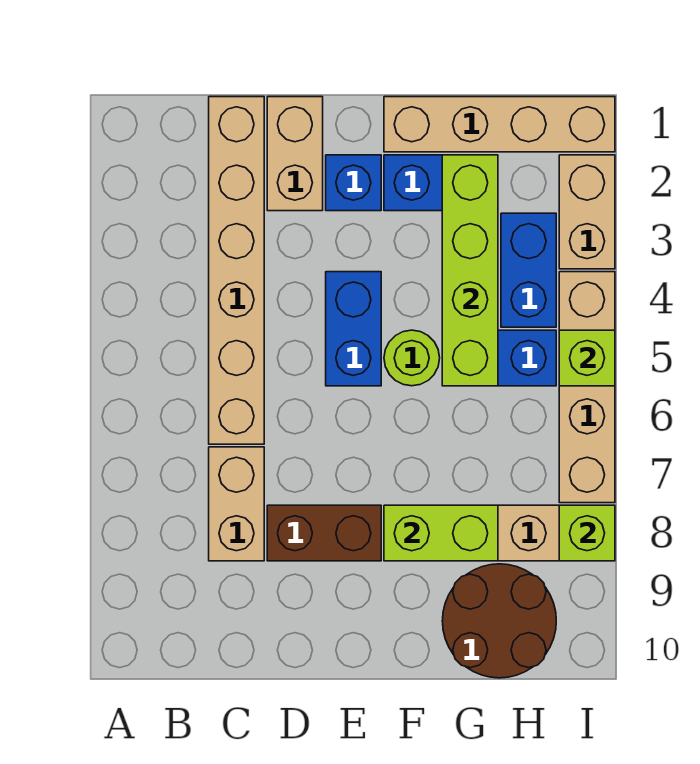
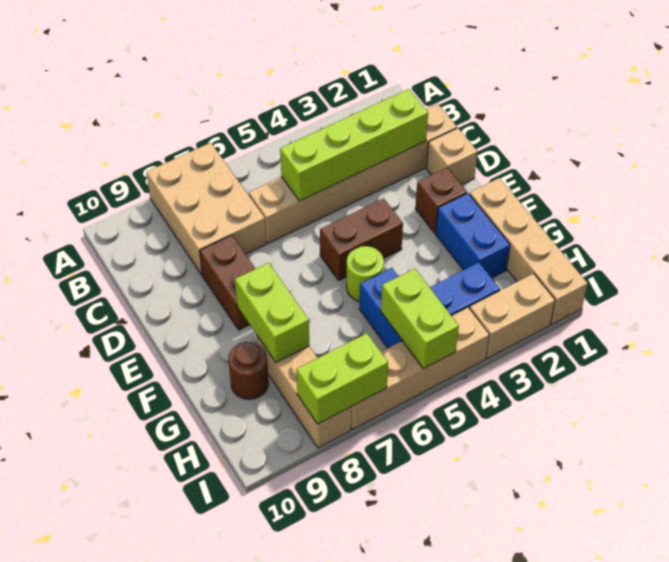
tan 1x2 brick [209,447,264,561] -> tan 2x3 brick [146,143,266,275]
tan 1x2 brick [267,97,323,211] -> tan 1x1 brick [427,128,478,185]
blue 1x1 brick [326,155,381,211] -> brown 1x1 brick [415,168,467,233]
blue 1x2 brick [326,272,381,386] -> brown 1x2 brick [320,198,403,280]
lime 1x4 brick [442,155,498,386] -> lime 1x4 brick moved to [280,89,428,201]
brown 2x2 round brick [442,564,556,678] -> brown 1x1 round brick [228,342,269,399]
lime 1x1 brick [559,330,615,386] -> lime 1x2 brick [381,269,459,369]
lime 1x1 brick [559,505,615,561] -> lime 1x2 brick [296,333,388,424]

